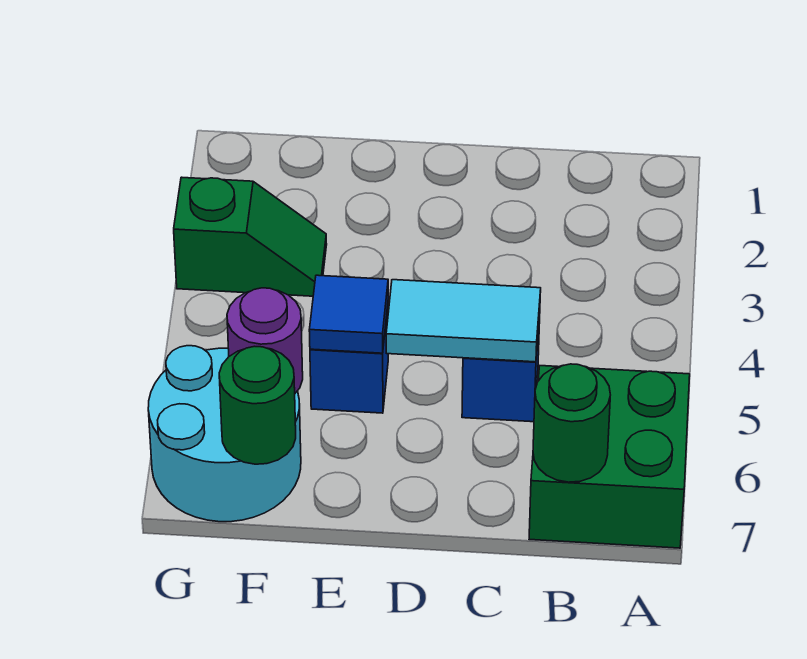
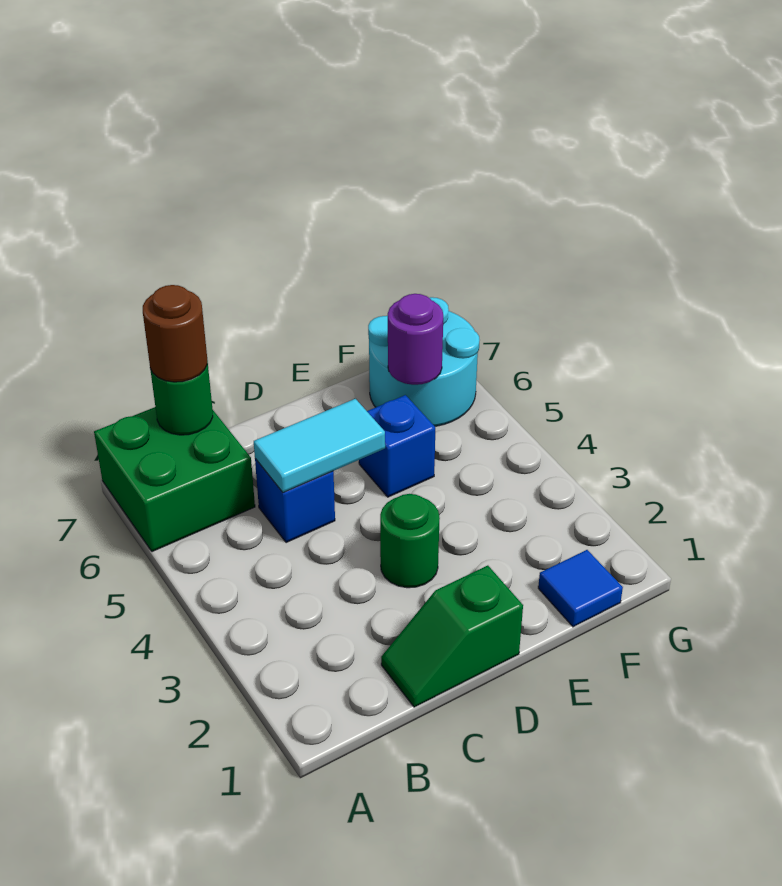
none -> brown 1x1 round brick [143,285,207,382]
blue 1x1 tile [309,275,388,353] -> blue 1x1 tile moved to [538,550,623,627]
green 1x2 slope [174,177,327,296] -> green 1x2 slope moved to [381,566,523,707]
green 1x1 round brick [219,346,296,464] -> green 1x1 round brick moved to [380,494,440,588]

